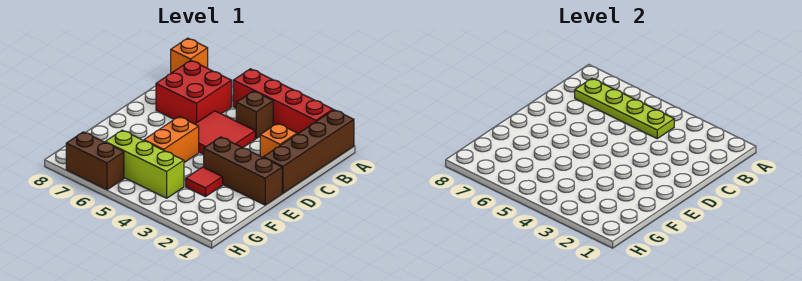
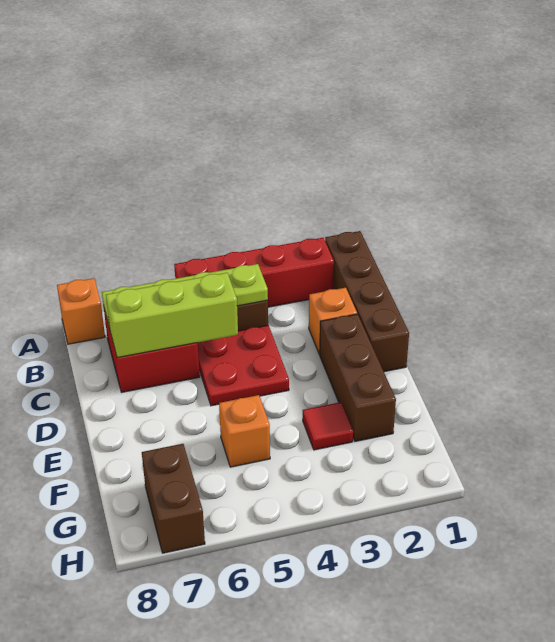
red 2x2 tile [195,111,255,154] -> red 2x2 plate [198,325,289,406]
brown 1x3 brick [204,137,282,205] -> brown 1x3 brick turned to [320,314,396,441]
orange 1x2 brick [144,117,199,163] -> orange 1x1 brick [219,395,270,467]
lime 1x3 brick [105,130,184,198] -> lime 1x3 brick moved to [106,273,238,358]
brown 1x2 brick [66,132,124,190] -> brown 1x2 brick turned to [142,444,205,553]

